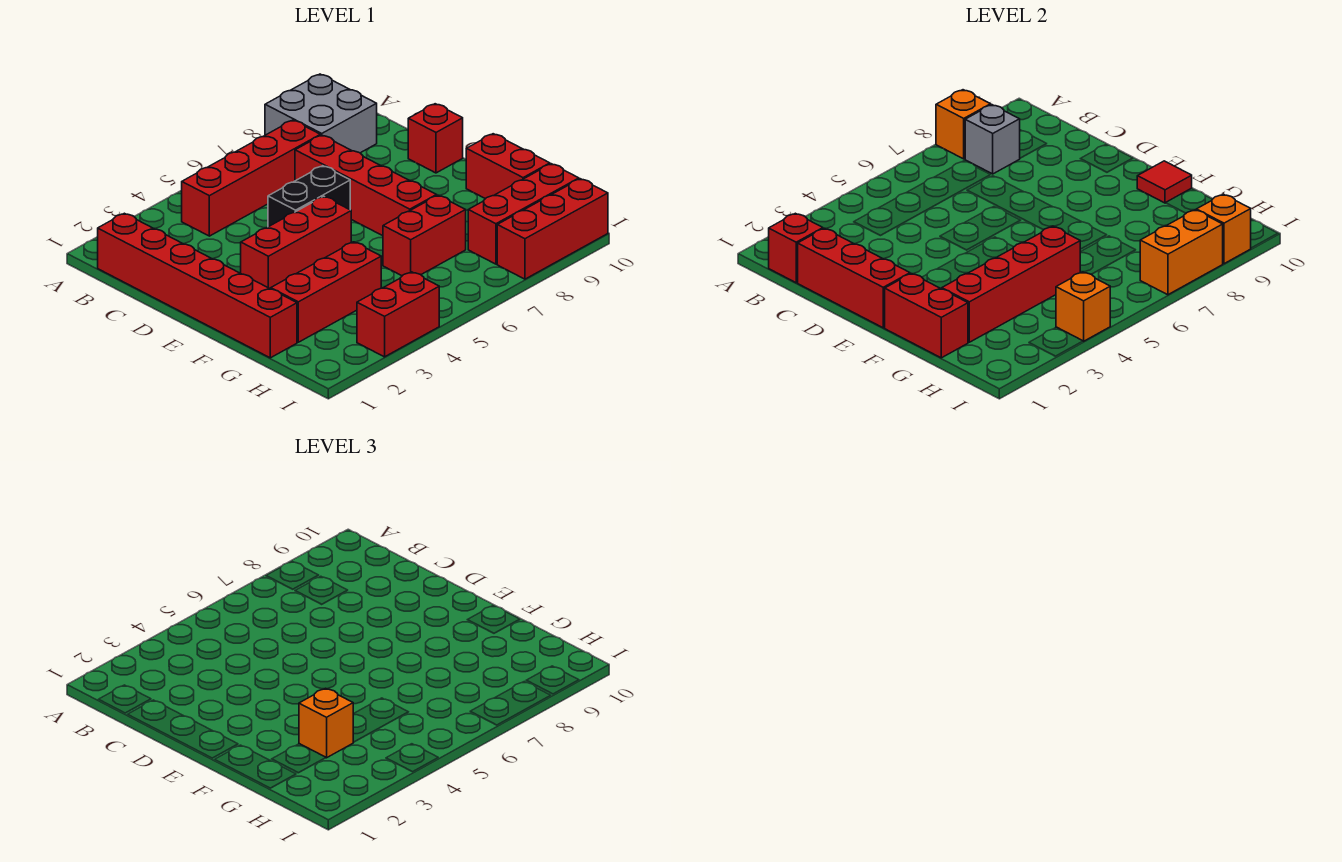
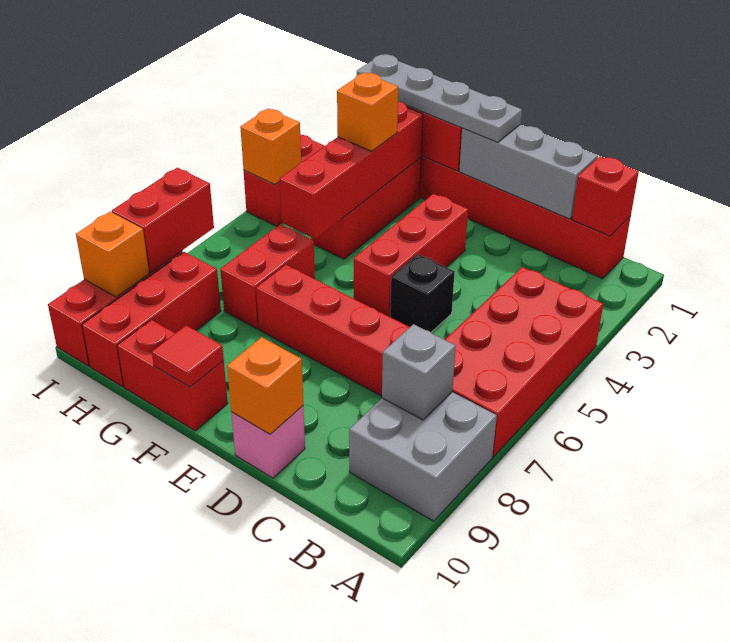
orange 1x1 brick [936,90,991,159] -> orange 1x1 brick moved to [227,337,303,434]
red 1x4 brick [182,120,320,236] -> red 2x4 brick [445,267,603,457]
red 1x3 brick [798,228,910,328] -> grey 1x3 brick [459,124,598,219]
black 1x2 brick [268,166,350,227] -> black 1x1 brick [390,254,455,332]
red 1x1 brick [408,104,463,173] -> pink 1x1 brick [231,406,305,478]
none -> grey 1x4 plate [357,54,522,142]
orange 1x2 brick [1140,210,1223,295] -> red 1x2 brick [112,168,214,272]

